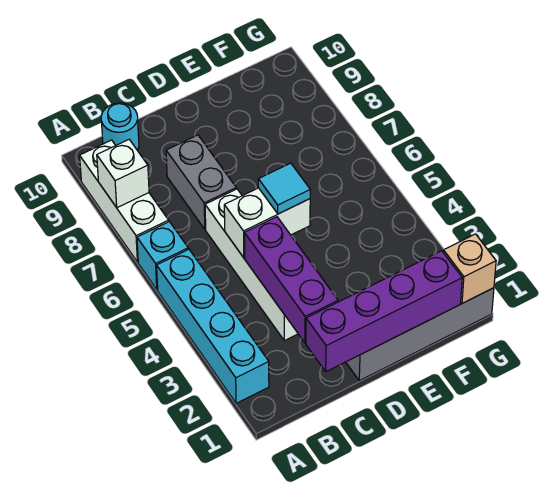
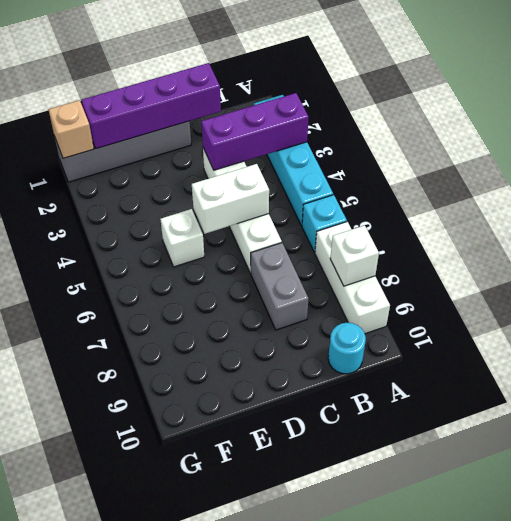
purple 1x3 brick [244,217,338,343] -> purple 1x3 brick turned to [201,93,309,170]
cyan 1x1 tile [258,163,310,214] -> none
none -> white 1x1 brick [160,209,204,267]

